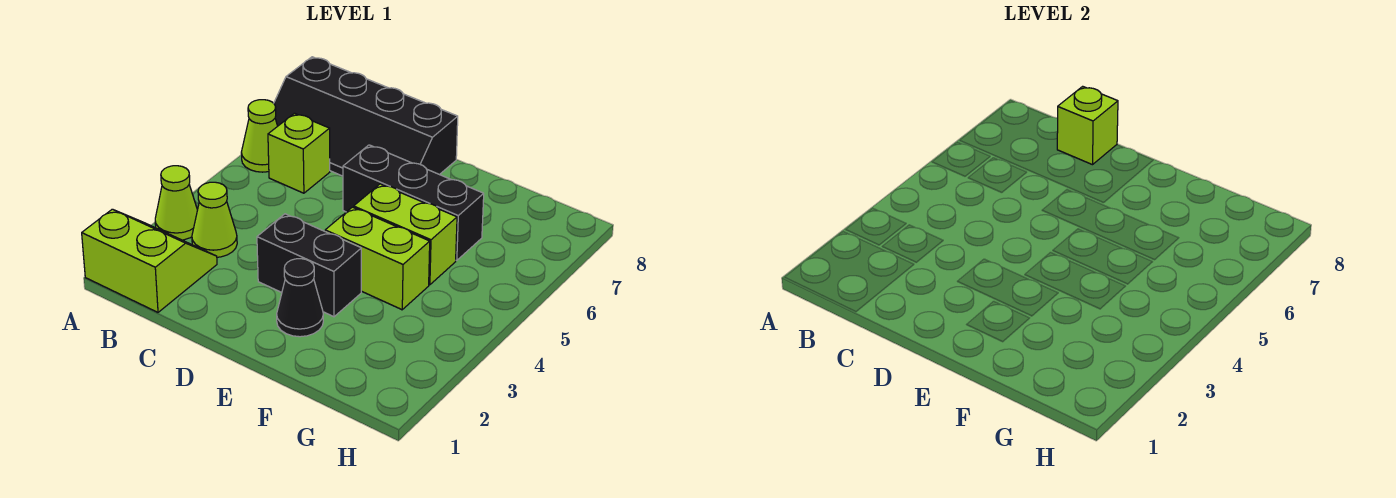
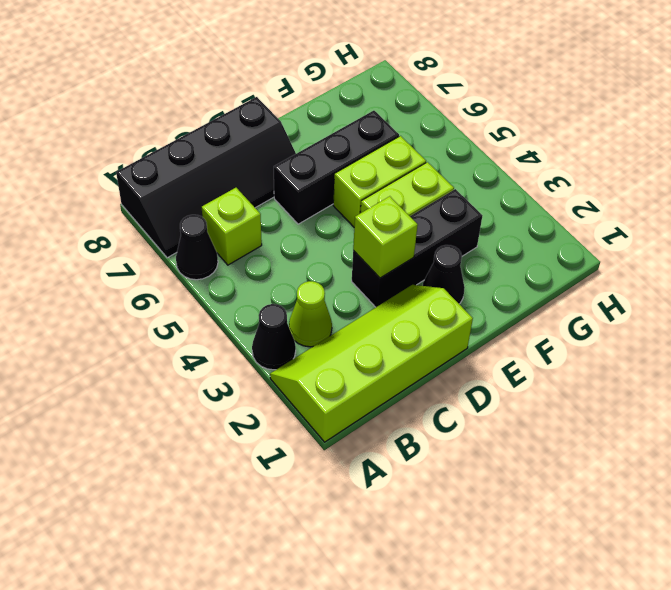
lime 2x2 slope [82,209,217,312] -> lime 2x4 slope [270,285,473,442]
lime 1x1 cone [155,166,197,240] -> black 1x1 cone [252,304,296,370]
lime 1x1 cone [241,100,277,172] -> black 1x1 cone [176,215,218,280]
lime 1x1 brick [1057,86,1118,165] -> lime 1x1 brick moved to [353,196,418,278]
black 1x2 brick [257,214,361,317] -> black 1x3 brick [352,189,482,307]

